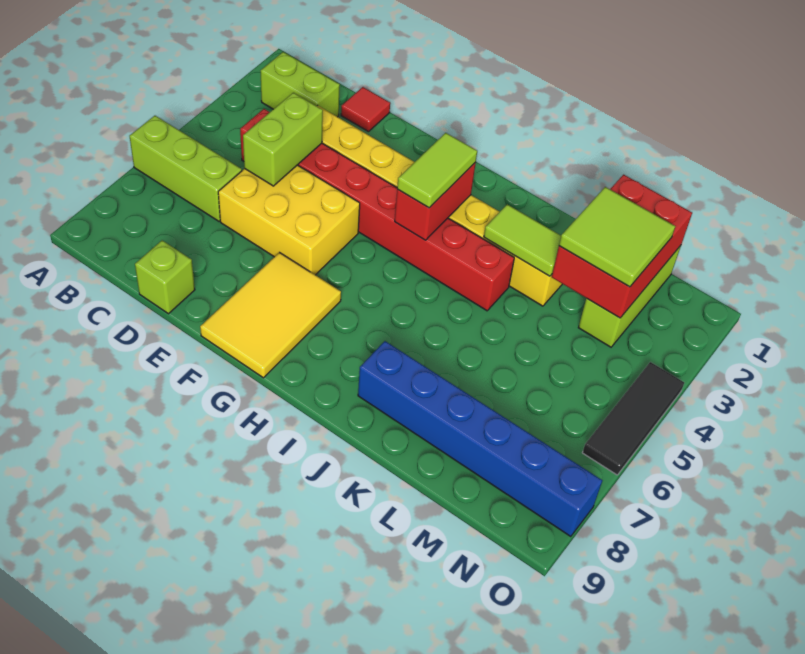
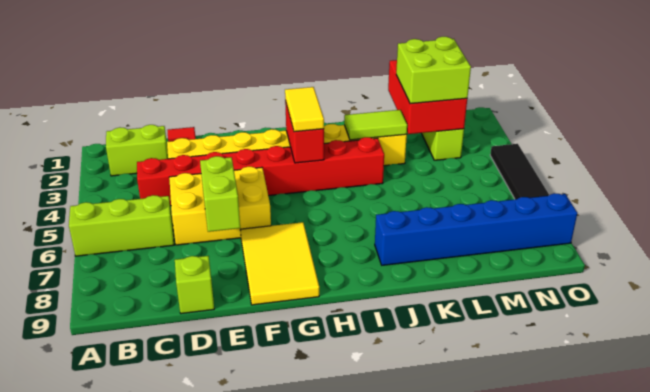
lime 1x2 brick [243,93,323,186] -> lime 1x2 brick moved to [200,156,240,232]
lime 1x2 tile [397,133,477,208] -> yellow 1x2 tile [285,87,324,132]
lime 2x2 tile [559,187,675,287] -> lime 2x2 brick [396,37,471,104]

